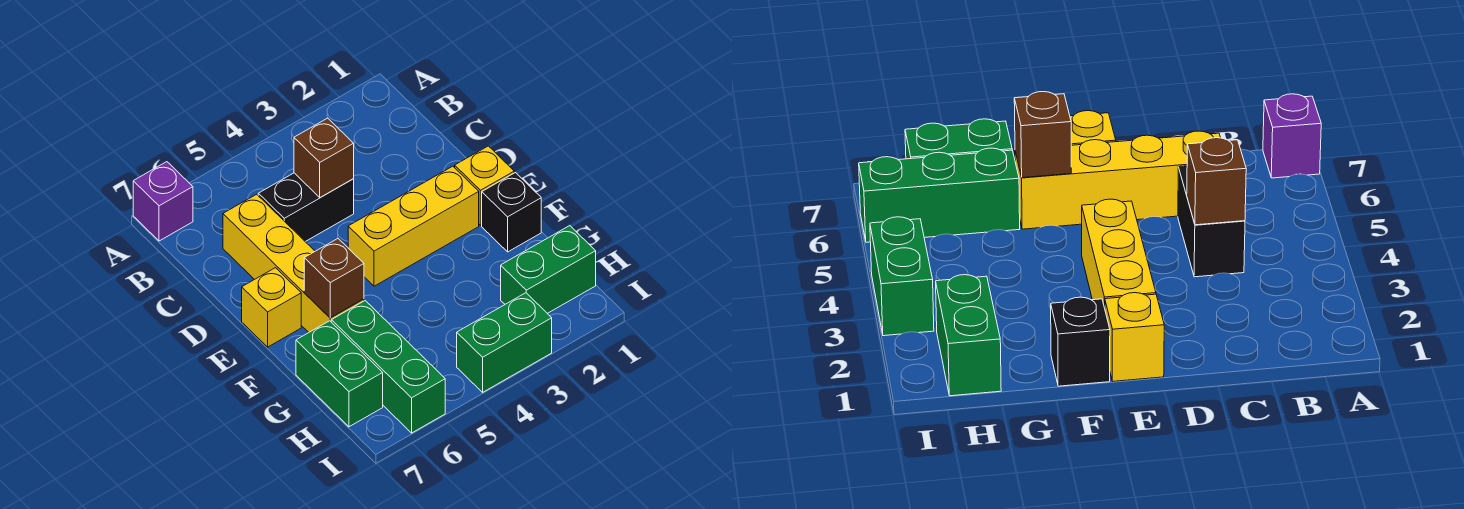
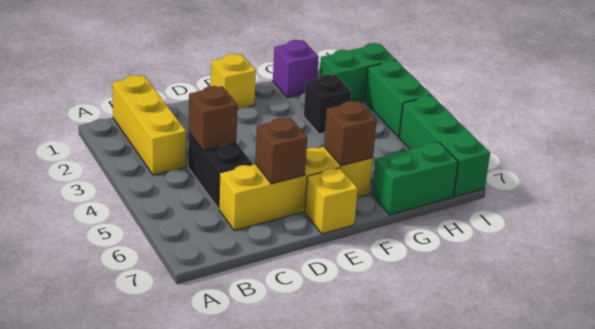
purple 1x1 brick [133,162,193,241] -> purple 1x1 brick moved to [273,40,319,98]
none -> brown 1x1 brick [255,118,307,184]
yellow 1x3 brick [348,166,479,286] -> yellow 1x3 brick moved to [112,75,186,175]
black 1x1 brick [482,173,541,252] -> black 1x1 brick moved to [304,74,352,134]
green 1x3 brick [331,301,445,433] -> green 1x3 brick turned to [399,96,490,197]
green 1x2 brick [501,226,596,313] -> green 1x2 brick turned to [319,43,396,102]

